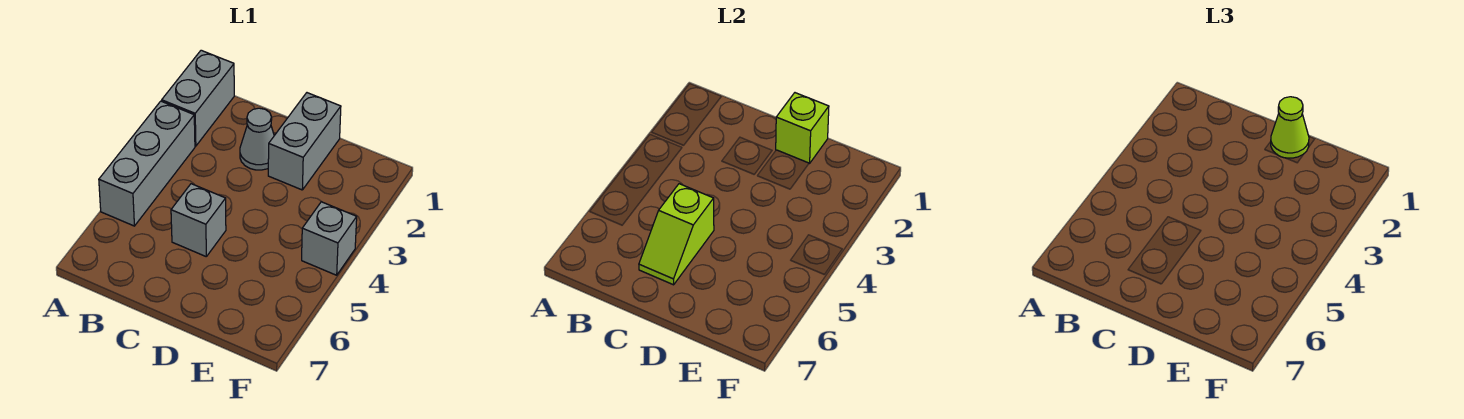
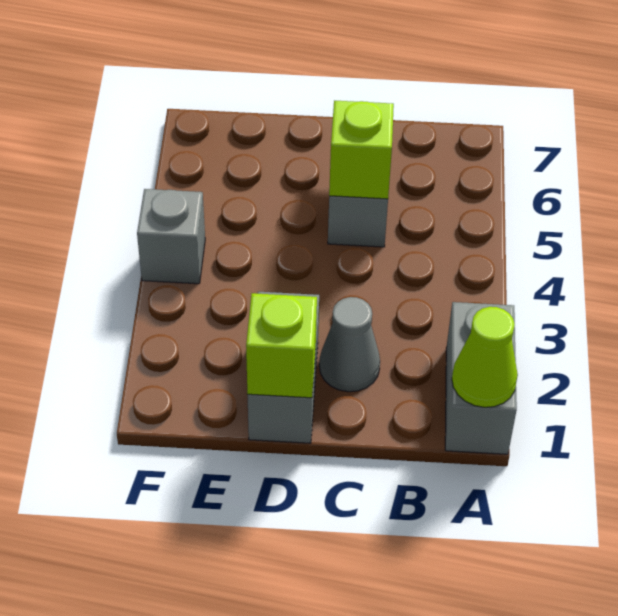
grey 1x3 brick [99,101,195,226] -> none
lime 1x1 cone [1271,97,1309,158] -> lime 1x1 cone moved to [452,307,518,407]

